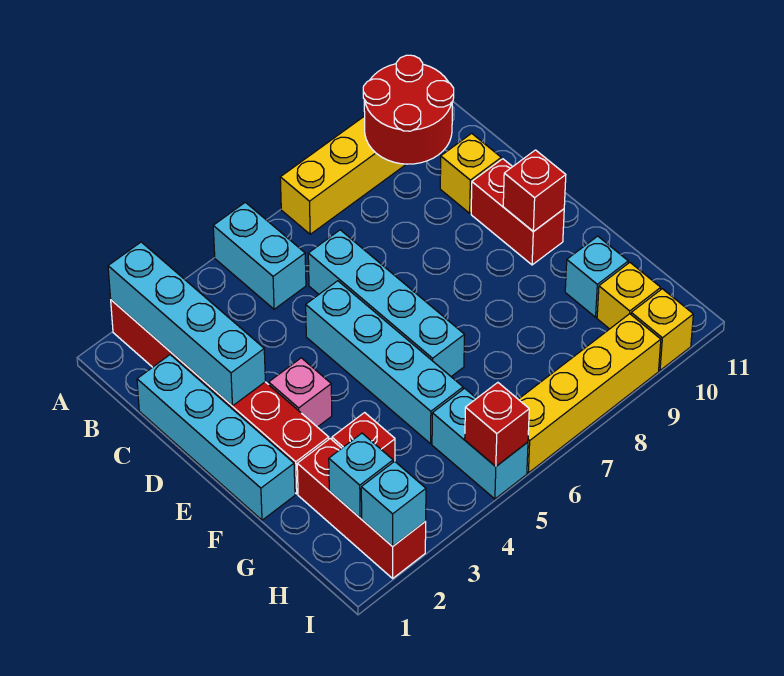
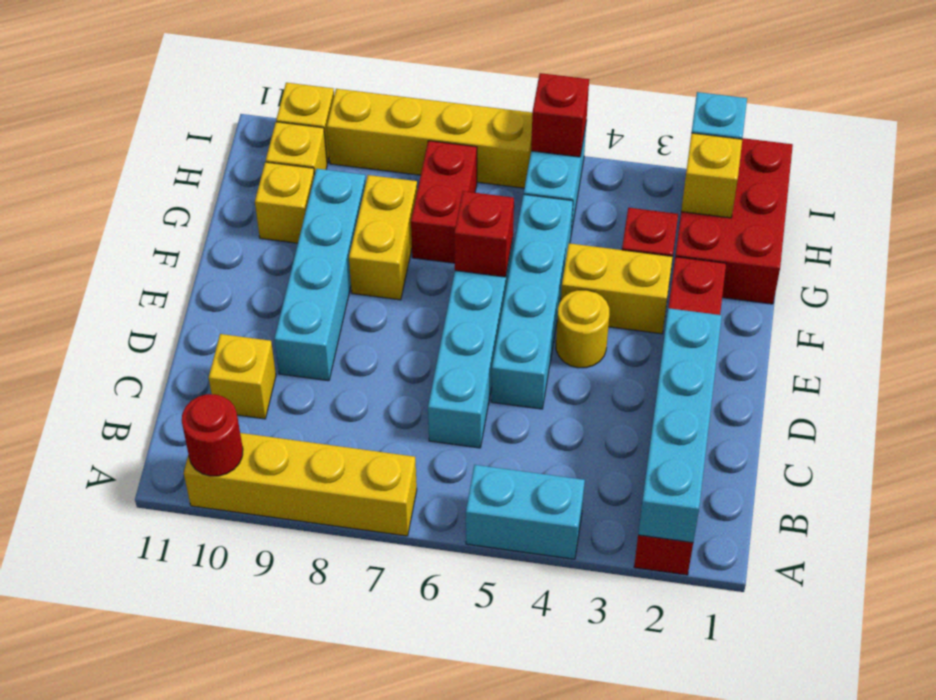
cyan 1x2 brick [213,202,306,309] -> cyan 1x2 brick turned to [466,465,585,559]
red 2x2 round brick [363,55,454,164] -> red 1x1 round brick [182,394,243,476]
cyan 1x4 brick [137,355,295,520] -> cyan 1x4 brick moved to [274,169,366,381]
red 1x2 brick [471,159,564,265] -> red 1x2 brick moved to [411,141,477,263]
pink 1x1 brick [269,358,332,427] -> none
none -> yellow 1x1 round brick [556,290,610,368]
red 1x1 brick [503,150,566,232] -> red 1x1 brick moved to [454,191,514,277]
none -> yellow 1x2 brick [561,243,673,334]
none -> yellow 1x2 brick [349,175,417,300]
red 1x3 brick [297,439,426,578] -> red 2x3 brick [675,138,793,304]
cyan 1x1 brick [565,236,628,317] -> yellow 1x1 brick [255,162,315,243]
cyan 1x1 brick [329,433,393,518] -> yellow 1x1 brick [681,133,742,218]

